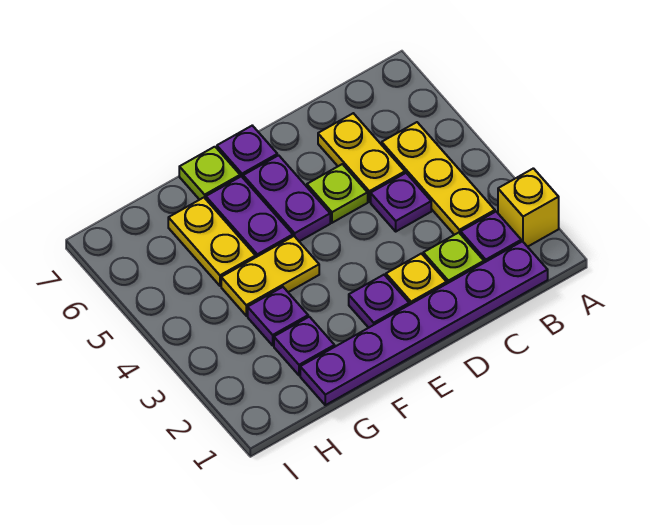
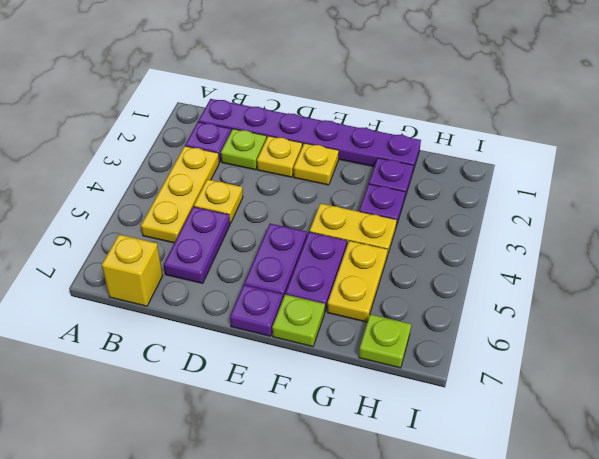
yellow 1x1 brick [498,168,559,247] -> yellow 1x1 brick moved to [102,234,163,306]
purple 1x1 plate [371,173,431,231] -> yellow 1x1 plate [194,179,243,224]
yellow 1x2 plate [318,113,405,202] -> purple 1x2 plate [164,207,230,284]
lime 1x1 plate [307,164,368,223] -> lime 1x1 plate moved to [359,314,411,368]
purple 1x1 plate [349,275,409,328] -> yellow 1x1 plate [294,143,339,185]

